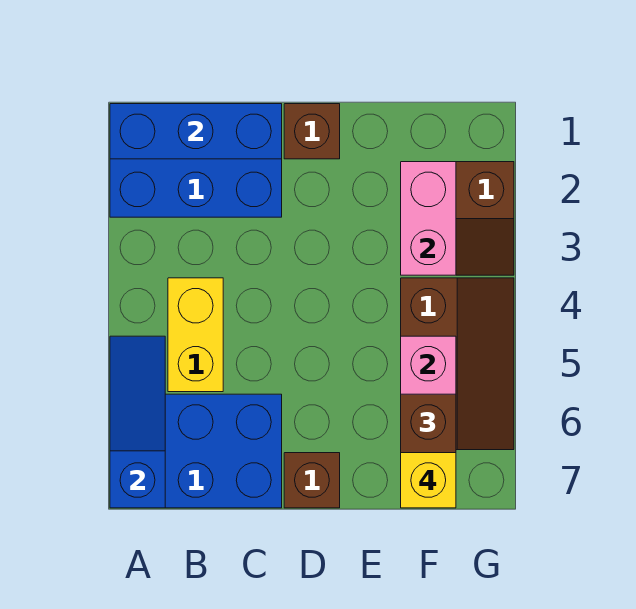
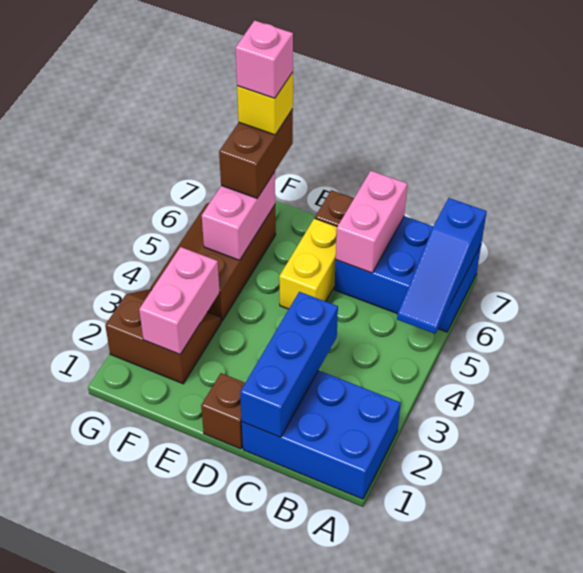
blue 1x3 brick [110,104,282,159] -> blue 1x3 brick turned to [240,292,338,437]
yellow 1x2 brick [168,278,223,392] -> yellow 1x2 brick moved to [279,218,337,309]
none -> pink 1x2 brick [336,171,407,273]
none -> pink 1x1 brick [235,21,293,98]

